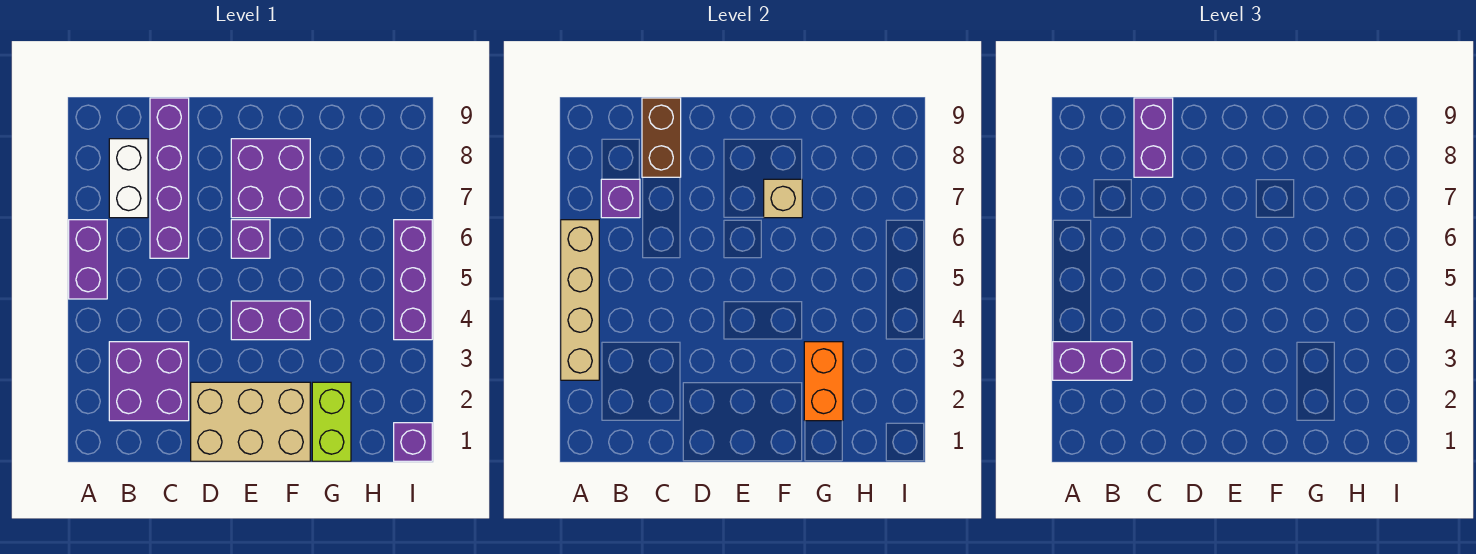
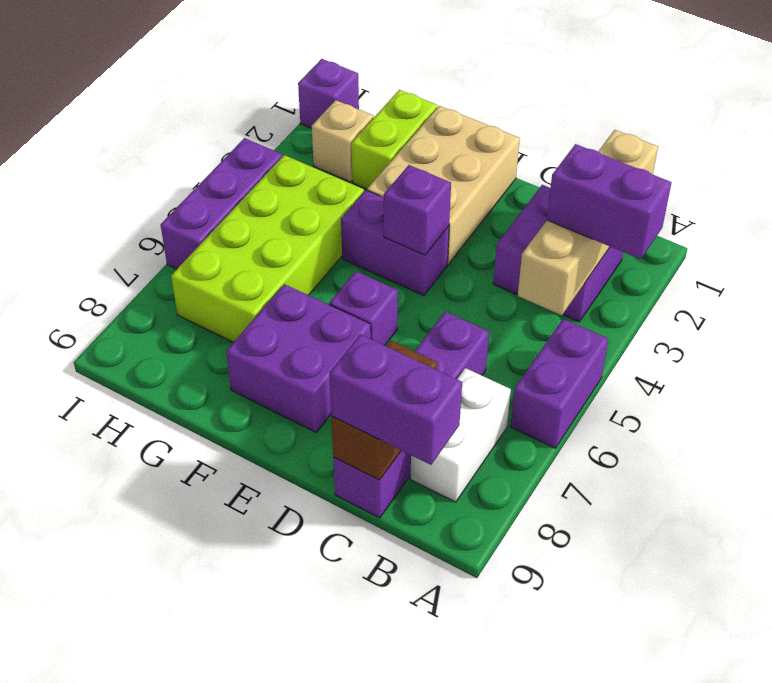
tan 1x4 brick [561,220,599,380] -> tan 1x4 brick moved to [518,130,658,315]
purple 1x1 brick [601,179,640,218] -> purple 1x1 brick moved to [384,165,451,255]
purple 1x2 brick [1134,98,1173,177] -> purple 1x2 brick turned to [329,334,462,465]
tan 2x3 brick [191,382,310,461] -> tan 2x3 brick turned to [367,106,520,264]
tan 1x1 brick [764,179,802,218] -> tan 1x1 brick moved to [312,100,373,182]
orange 1x2 brick [804,342,843,421] -> none
none -> lime 2x4 brick [171,155,364,342]

